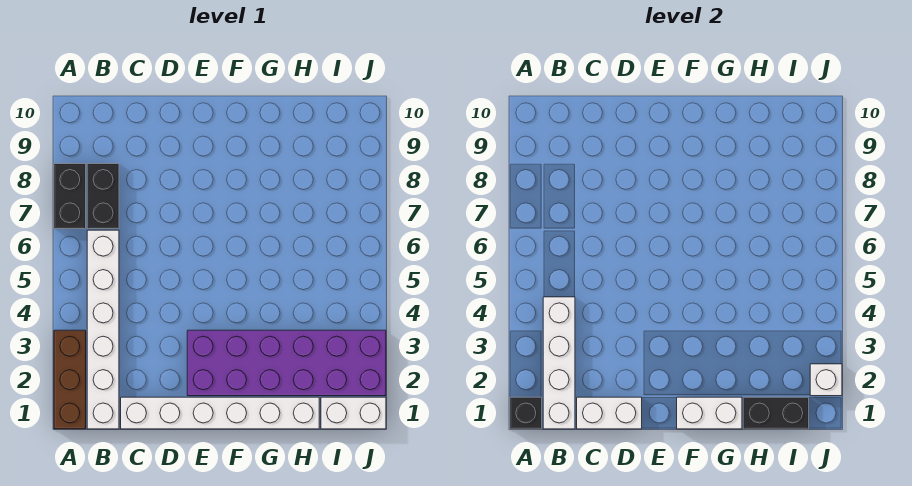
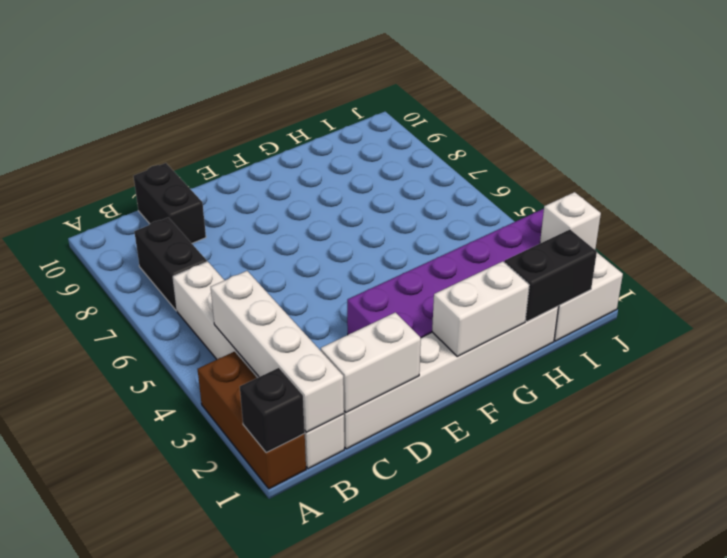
black 1x2 brick [54,164,86,229] -> black 1x2 brick moved to [134,163,206,243]

